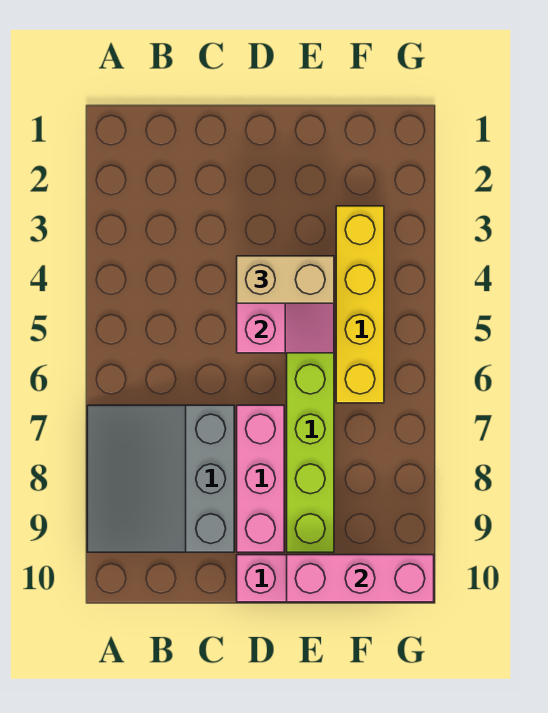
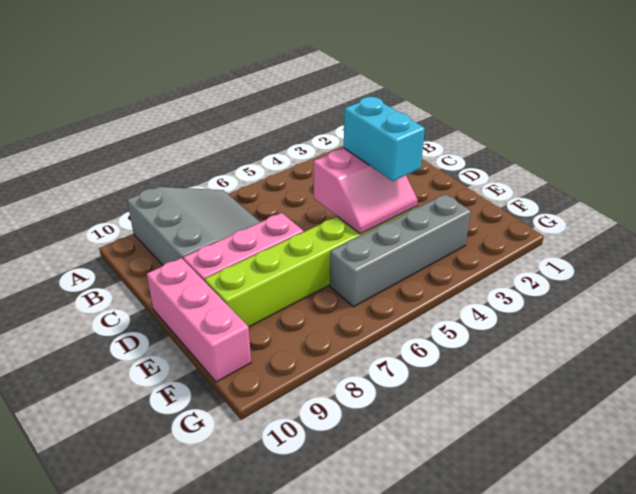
grey 3x3 slope [87,405,234,552] -> grey 3x3 slope turned to [127,187,260,265]
tan 1x2 brick [237,256,334,303] -> cyan 1x2 brick [344,97,425,181]
pink 1x3 brick [287,555,434,602] -> none
yellow 1x4 brick [336,206,384,403] -> grey 1x4 brick [330,194,471,307]

